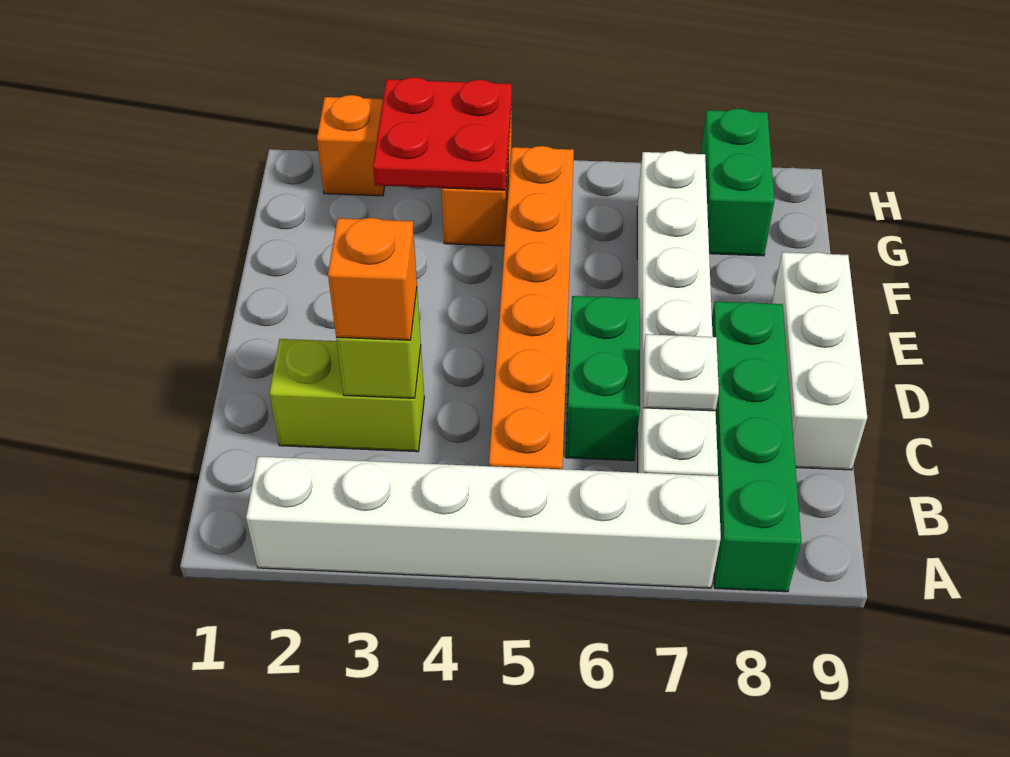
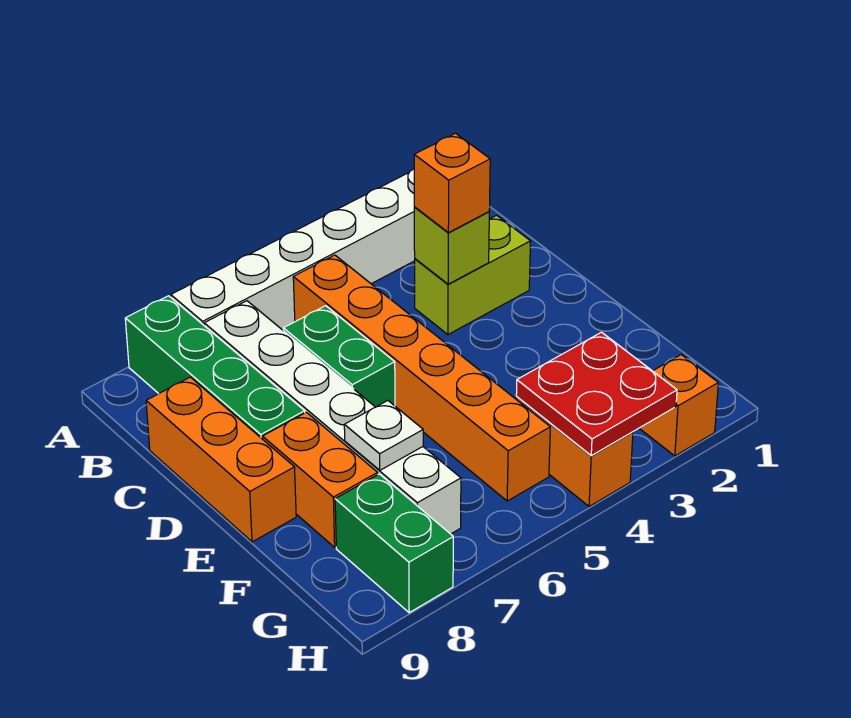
white 1x1 plate [644,334,719,411] -> white 1x1 plate moved to [344,401,423,470]
white 1x3 brick [772,252,867,470] -> orange 1x3 brick [146,377,296,542]
none -> orange 1x2 brick [263,412,378,547]

